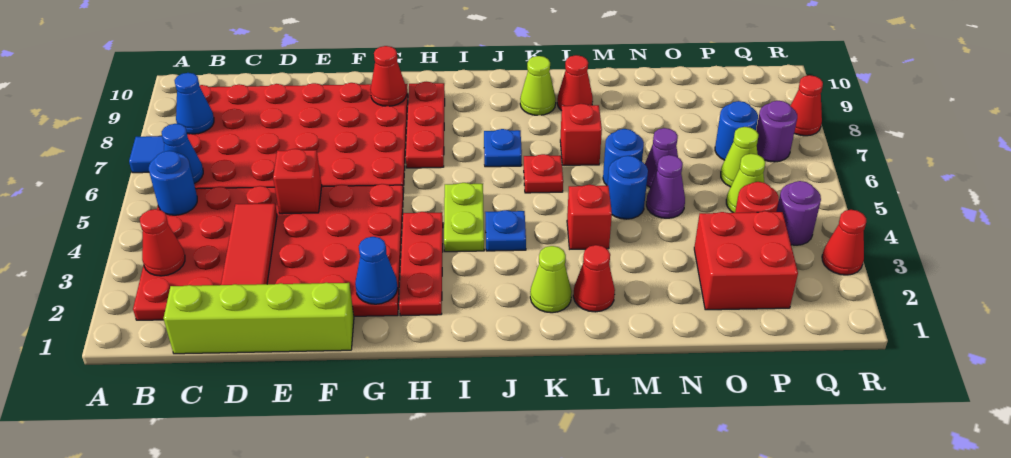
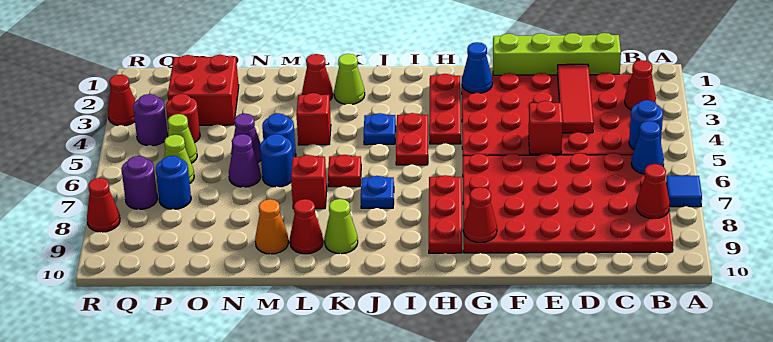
blue 1x1 cone [175,73,214,134] -> red 1x1 cone [636,164,670,219]
lime 1x2 plate [444,183,484,252] -> red 1x2 plate [396,113,428,165]
none -> orange 1x1 cone [255,199,288,254]

